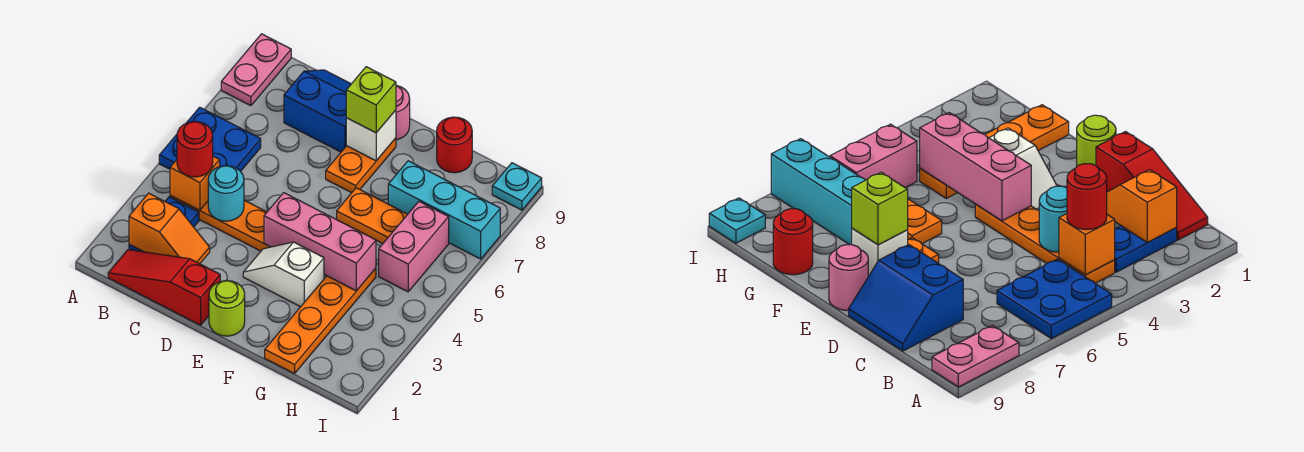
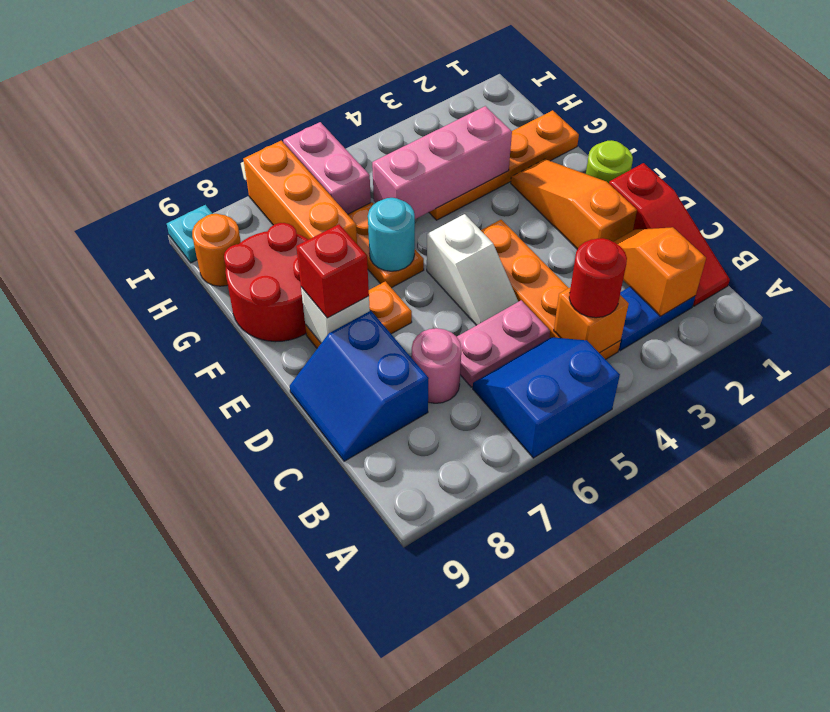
blue 2x2 plate [159,107,261,171] -> blue 2x2 slope [473,337,620,458]
pink 1x2 plate [221,34,291,106] -> pink 1x2 plate moved to [457,300,550,387]
cyan 1x1 round brick [208,166,244,221] -> cyan 1x1 round brick moved to [368,198,415,271]
none -> orange 1x3 slope [511,159,637,249]
white 1x2 slope [243,242,324,307] -> white 1x2 slope moved to [427,214,518,325]
pink 1x3 brick [264,193,376,291] -> pink 1x3 brick turned to [372,106,512,219]
lime 1x1 brick [346,67,396,133] -> red 1x1 brick [296,224,369,318]
pink 1x1 round brick [396,85,410,140] -> pink 1x1 round brick moved to [412,328,461,403]
cyan 1x3 brick [388,161,500,259] -> orange 1x3 brick [243,141,357,244]
red 1x1 round brick [437,117,472,173] -> red 2x2 round brick [224,223,308,342]
pink 1x2 brick [379,202,449,292] -> pink 1x2 brick turned to [283,122,371,214]
none -> orange 1x1 round brick [192,214,241,286]

